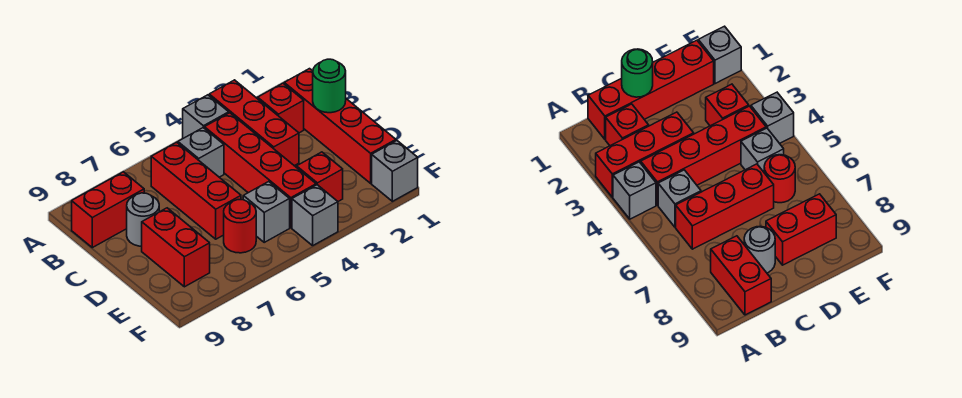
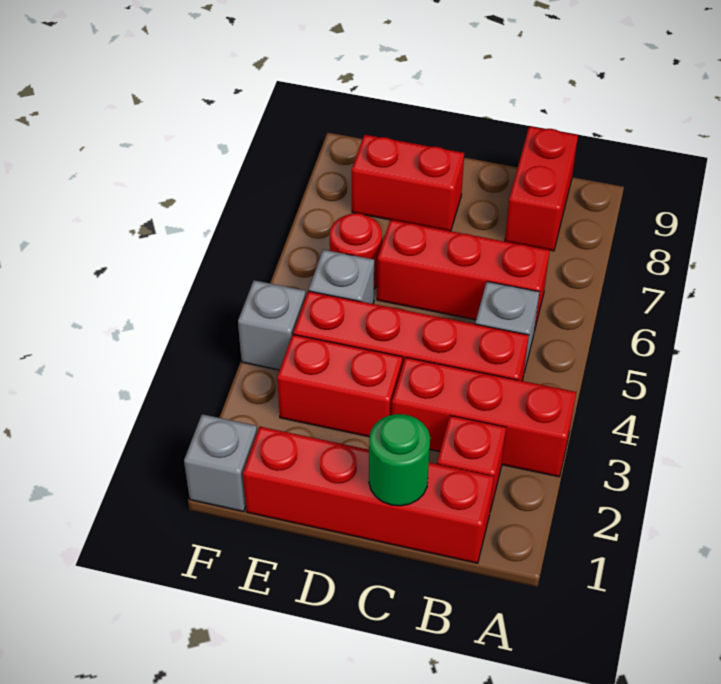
grey 1x1 brick [183,95,229,138] -> none
grey 1x1 round brick [127,193,159,246] -> none
red 1x1 brick [297,152,343,201] -> red 1x2 brick [277,334,403,437]

